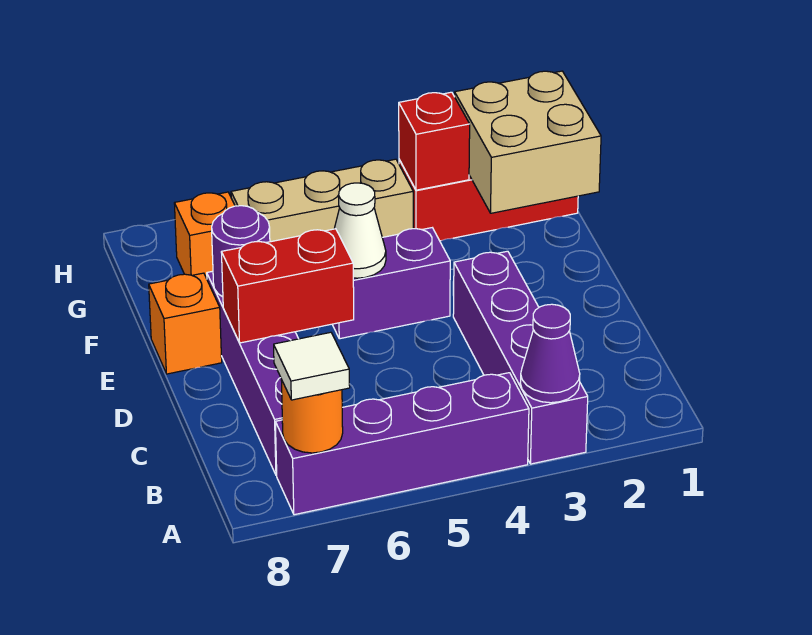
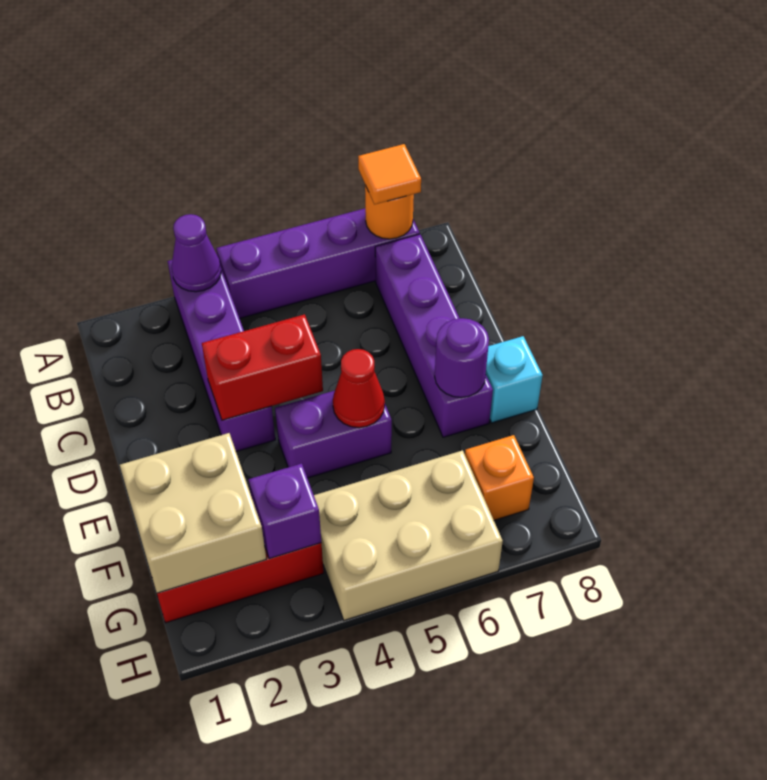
white 1x1 tile [274,332,350,400] -> orange 1x1 tile [358,144,421,204]
red 1x2 brick [221,229,354,343] -> red 1x2 brick moved to [202,314,323,420]
white 1x1 cone [334,183,386,278] -> red 1x1 cone [333,349,385,428]
orange 1x1 brick [149,273,222,374] -> cyan 1x1 brick [486,336,543,423]
red 1x1 brick [399,92,470,190] -> purple 1x1 brick [249,463,321,559]
tan 1x3 brick [231,159,413,242] -> tan 2x3 brick [314,450,503,620]

